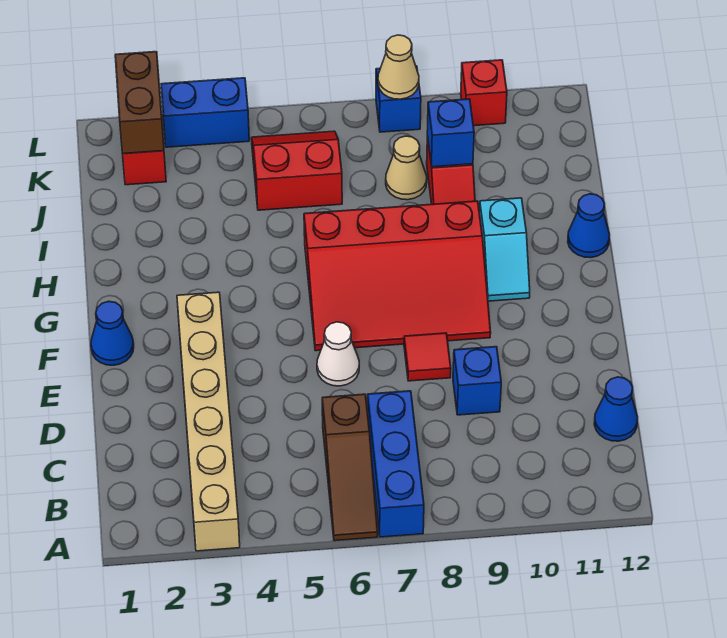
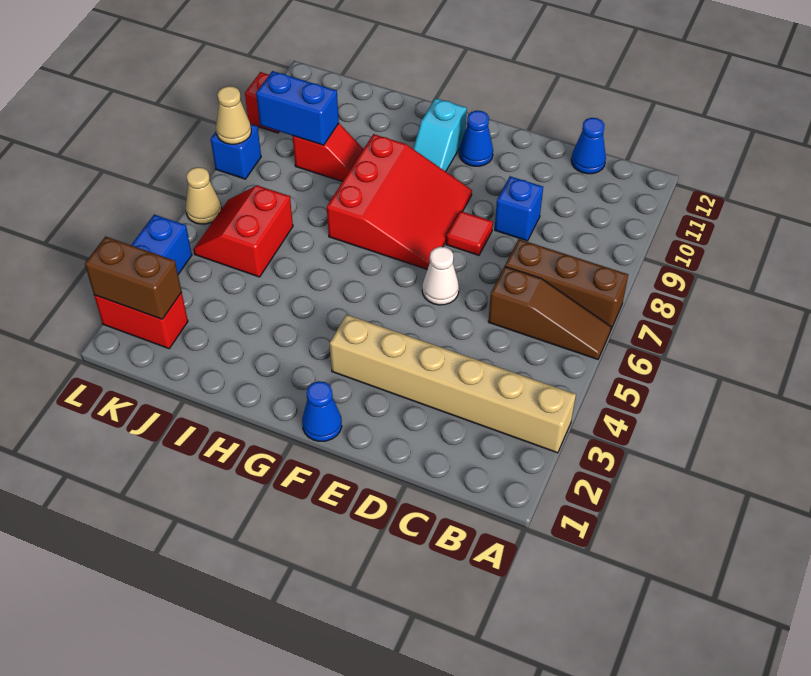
blue 1x3 brick [368,391,424,537] -> brown 1x3 brick [505,239,628,329]
red 3x4 slope [304,201,491,351] -> red 3x3 slope [327,134,472,270]
cyan 1x2 slope [479,198,530,301] -> cyan 1x2 slope turned to [413,98,467,172]
blue 1x1 cone [568,194,610,258] -> blue 1x1 cone moved to [459,111,493,166]
tan 1x1 cone [386,136,427,200] -> tan 1x1 cone moved to [186,167,221,224]
blue 1x1 brick [427,99,474,167] -> blue 1x2 brick [256,71,339,145]

